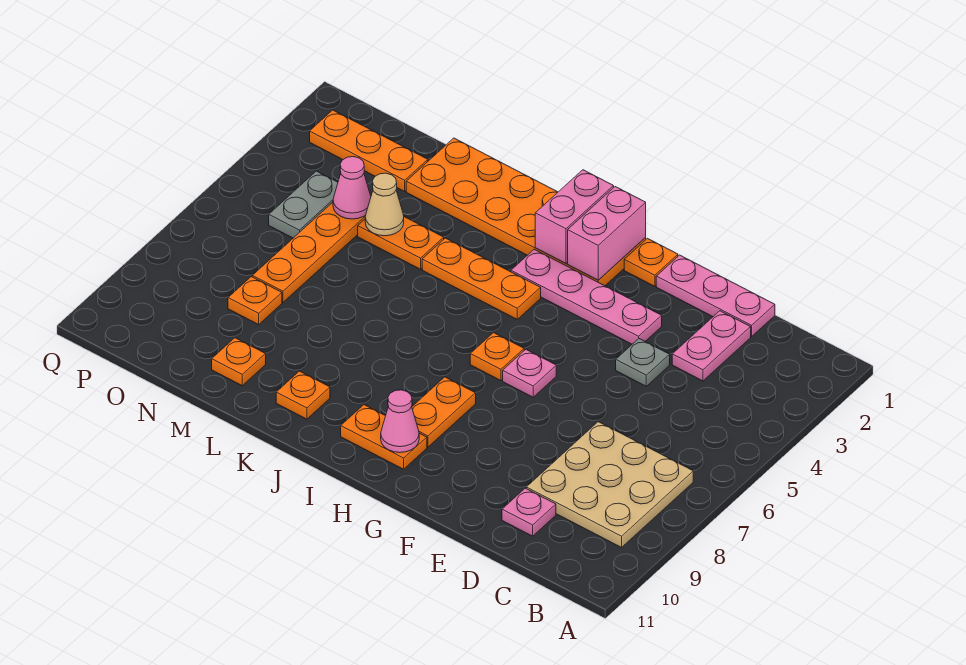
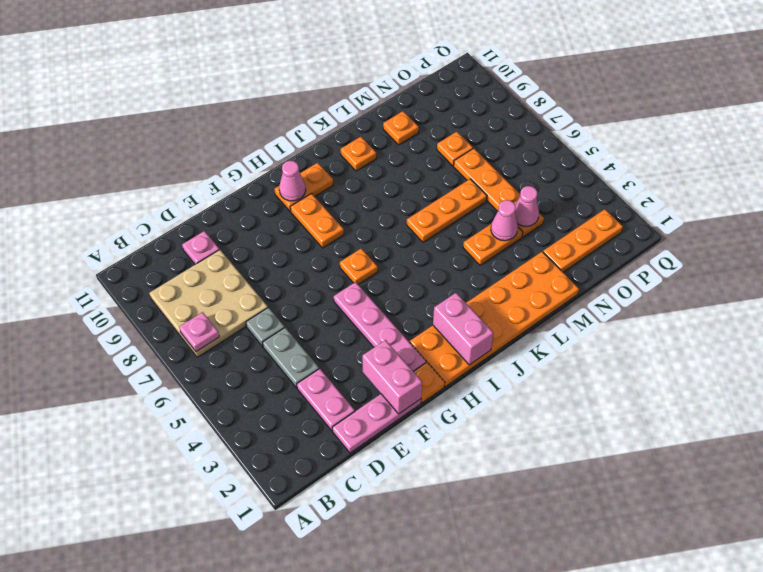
grey 1x1 plate [616,339,670,386] -> grey 1x1 plate moved to [246,308,285,346]
pink 1x4 plate [511,249,662,344] -> pink 1x4 plate turned to [334,282,426,371]
pink 1x1 plate [503,349,556,397] -> pink 1x1 plate moved to [179,312,219,352]
pink 1x2 brick [568,187,646,280] -> pink 1x2 brick moved to [362,340,422,414]
orange 1x3 plate [422,238,541,319] -> orange 1x3 plate moved to [407,179,487,242]
tan 1x1 cone [365,173,404,236] -> pink 1x1 cone [491,200,518,241]
grey 1x2 plate [269,171,338,238] -> grey 1x2 plate moved to [263,328,319,388]

